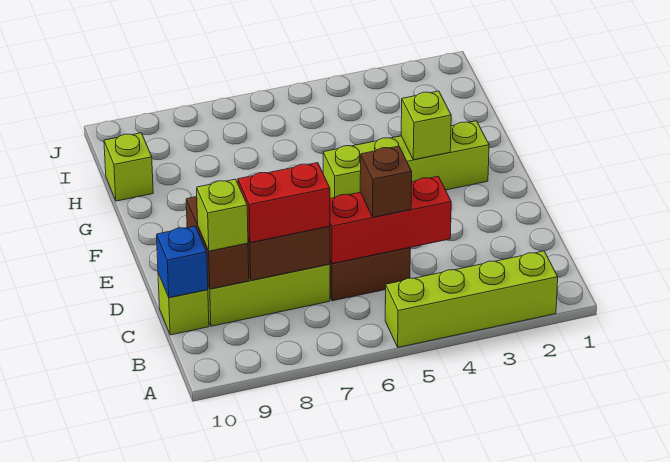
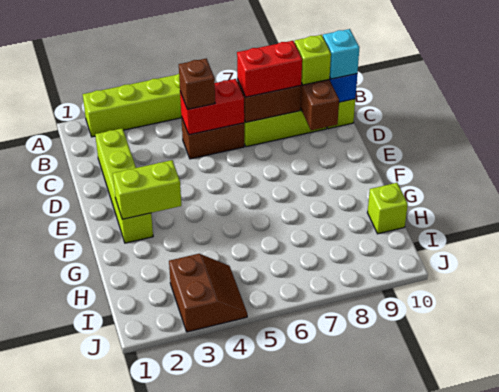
red 1x3 brick [330,176,451,264] -> red 1x2 brick [180,79,245,135]
none -> cyan 1x1 brick [323,29,359,79]
lime 1x4 brick [323,121,489,198] -> lime 1x4 brick turned to [95,128,153,243]
lime 1x1 brick [401,91,451,160] -> lime 1x2 brick [113,160,181,219]
none -> brown 2x2 slope [169,254,247,332]

